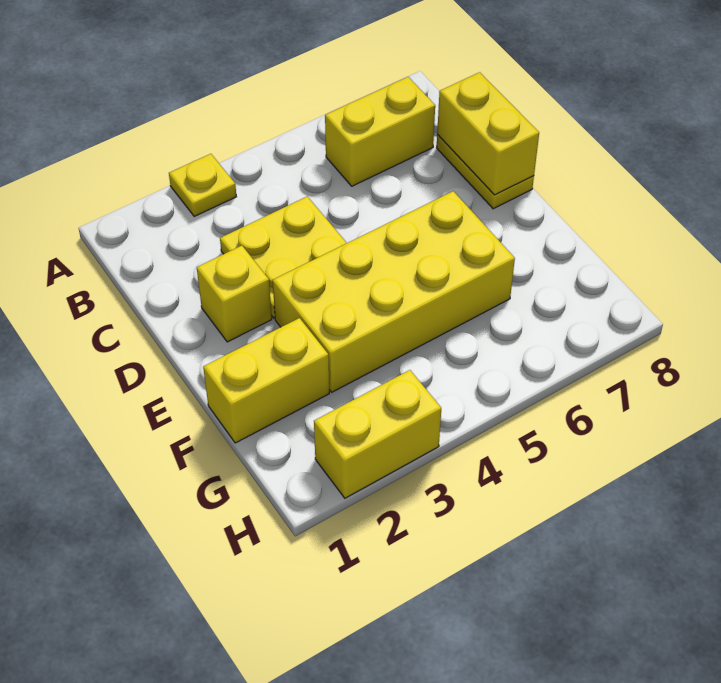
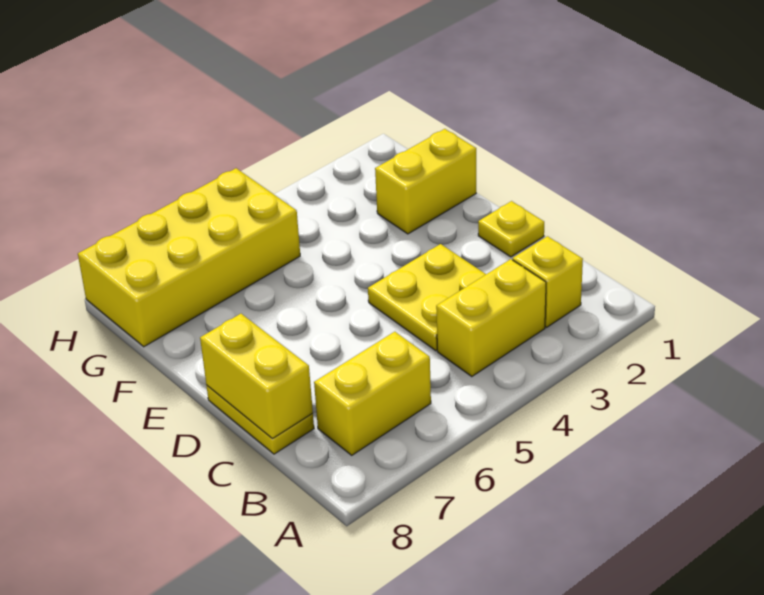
yellow 1x1 plate [169,154,236,216] -> yellow 1x1 plate moved to [478,201,544,257]
yellow 1x1 brick [197,246,272,342] -> yellow 1x1 brick moved to [513,236,583,327]
yellow 2x4 brick [273,191,515,392] -> yellow 2x4 brick moved to [78,168,300,347]
yellow 1x2 brick [314,370,441,498] -> yellow 1x2 brick moved to [436,259,546,377]

